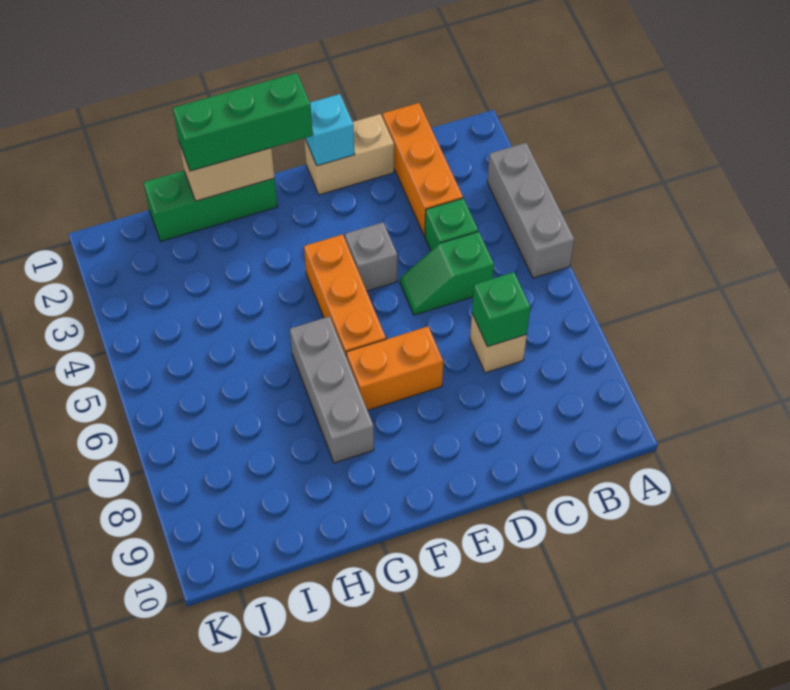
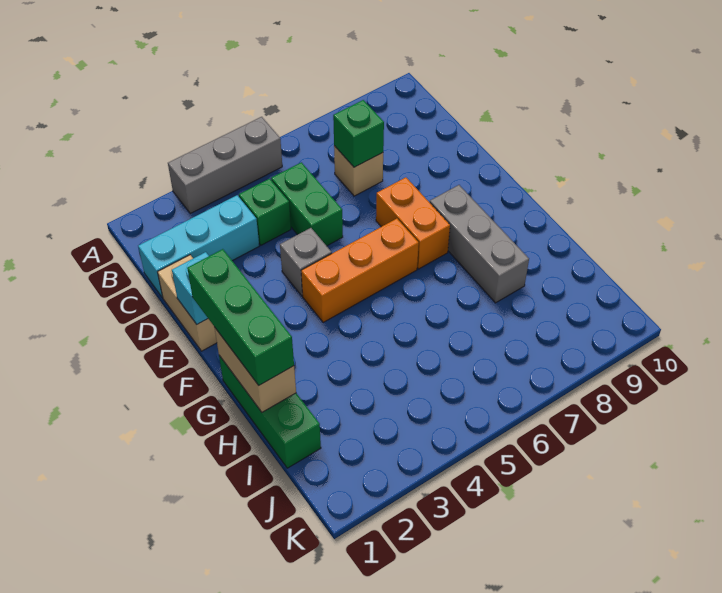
orange 1x3 brick [382,103,463,236] -> cyan 1x3 brick [138,195,259,297]
green 1x2 slope [400,231,494,315] -> green 1x2 brick [271,162,343,246]
grey 1x3 brick [290,316,374,463] -> grey 1x3 brick turned to [430,185,529,303]

